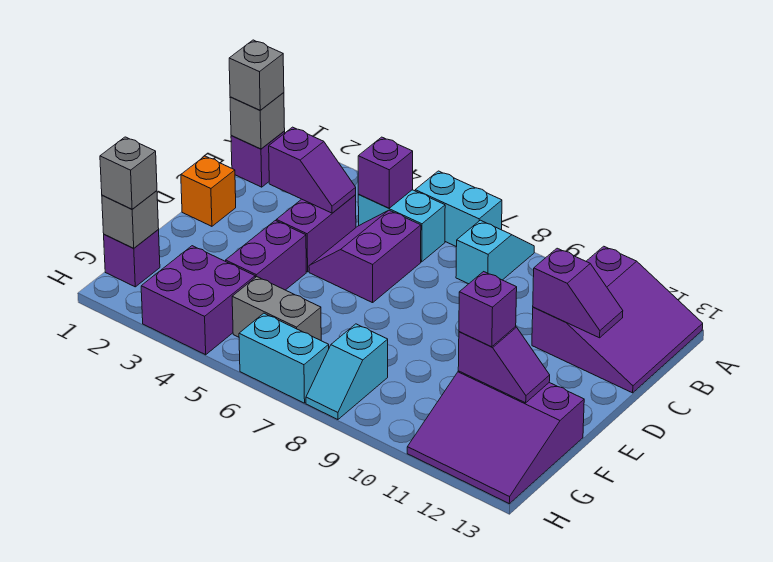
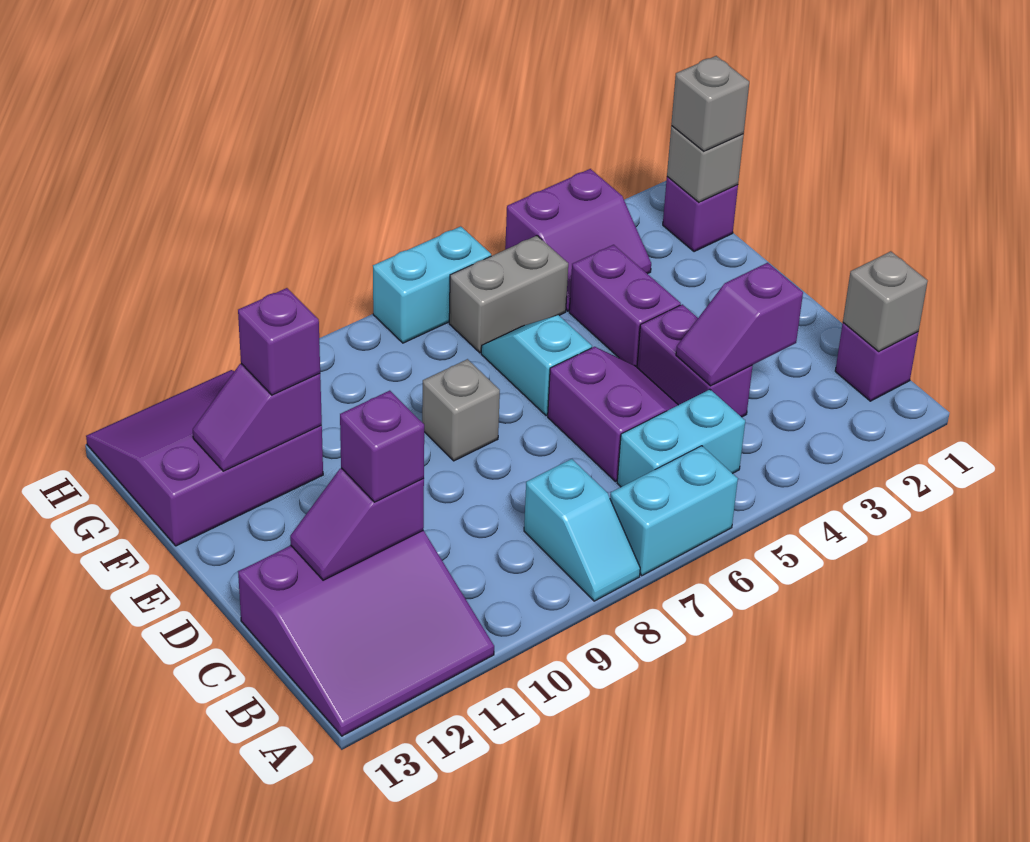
purple 3x3 slope [532,246,703,393] -> purple 3x3 slope turned to [238,531,494,736]
grey 1x1 brick [229,40,284,110] -> grey 1x1 brick moved to [422,359,500,461]
purple 1x1 brick [358,137,413,208] -> purple 1x1 brick moved to [340,391,424,502]
orange 1x1 brick [181,156,236,226] -> none
purple 2x2 brick [141,246,255,355] -> purple 2x2 slope [505,169,651,311]
cyan 1x2 slope [306,324,388,420] -> cyan 1x2 slope moved to [481,315,592,416]

